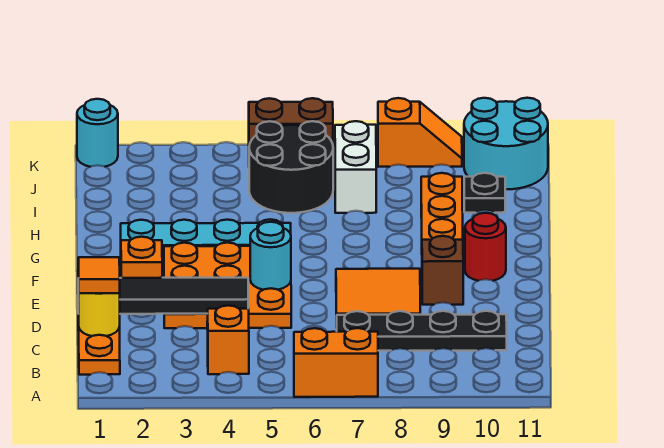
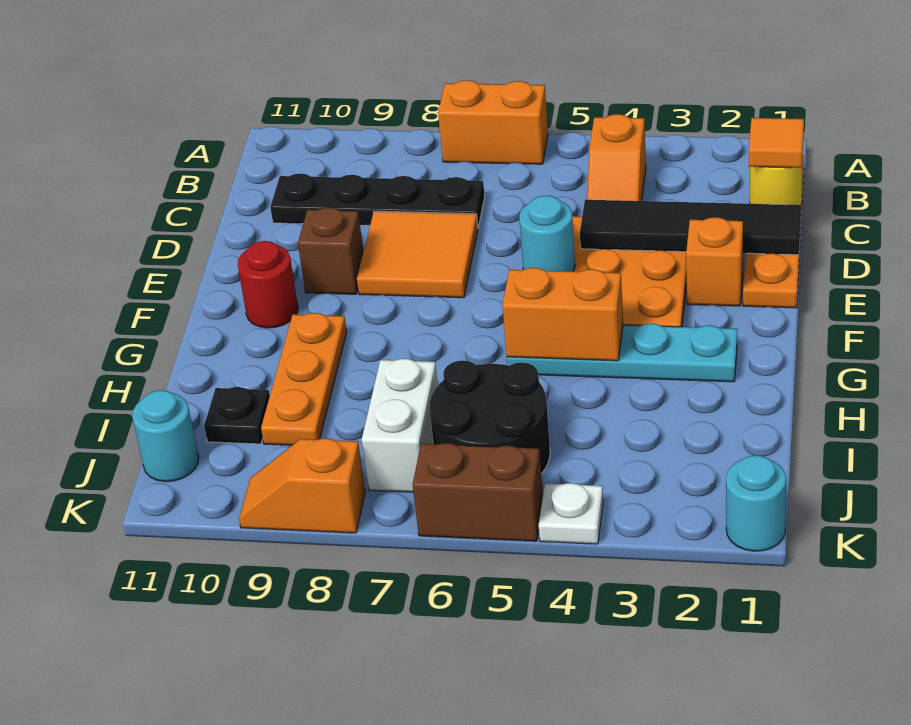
none -> orange 1x2 brick [502,268,623,361]
cyan 2x2 round brick [464,98,548,189] -> cyan 1x1 round brick [132,390,199,482]
none -> white 1x1 plate [539,483,603,544]

